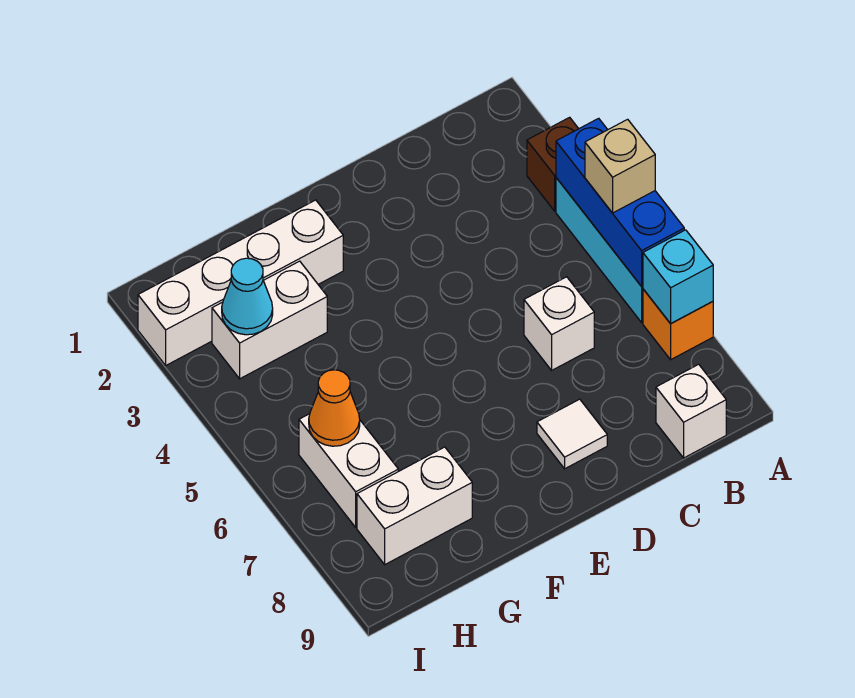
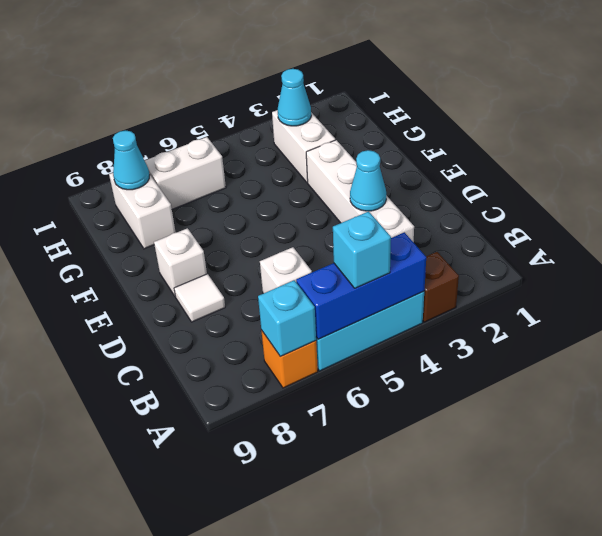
tan 1x1 brick [585,119,655,213] -> cyan 1x1 brick [333,211,391,288]
white 1x1 brick [656,364,726,458] -> white 1x1 brick moved to [154,228,207,296]
none -> cyan 1x1 cone [350,150,386,211]
white 1x4 brick [138,200,343,365] -> white 1x4 brick moved to [306,140,414,242]
orange 1x1 cone [309,370,360,446] -> none
none -> cyan 1x1 cone [113,130,150,190]

